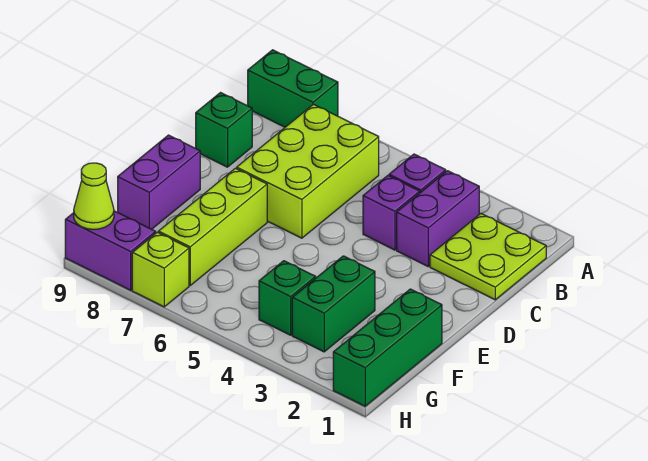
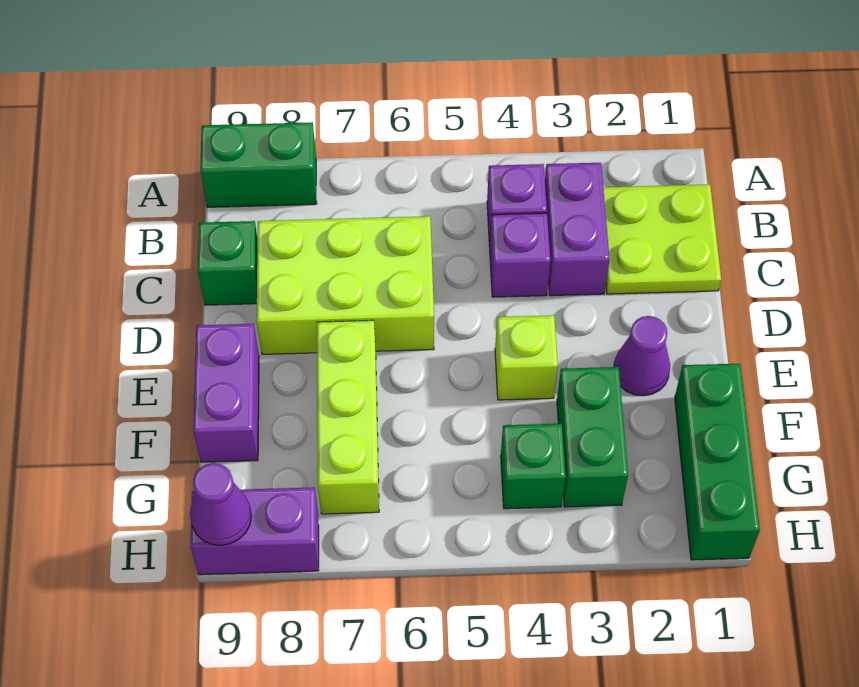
lime 2x3 brick [237,104,379,238] -> lime 2x3 brick turned to [257,216,434,354]
none -> purple 1x1 cone [614,316,670,396]
lime 1x1 brick [132,232,189,307] -> lime 1x1 brick moved to [495,315,558,400]
lime 1x1 cone [74,163,114,229] -> purple 1x1 cone [190,463,251,545]

